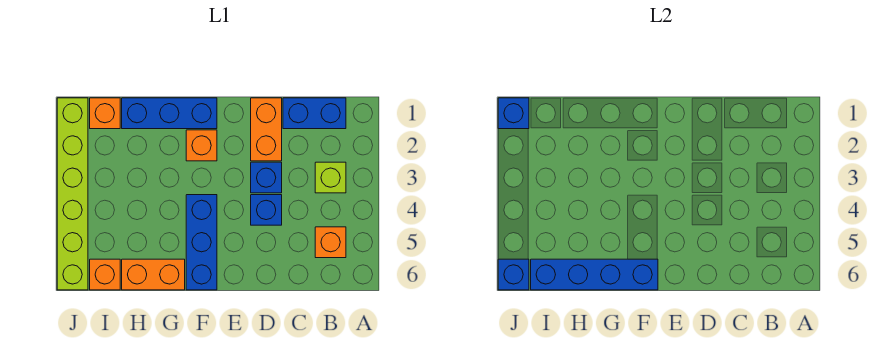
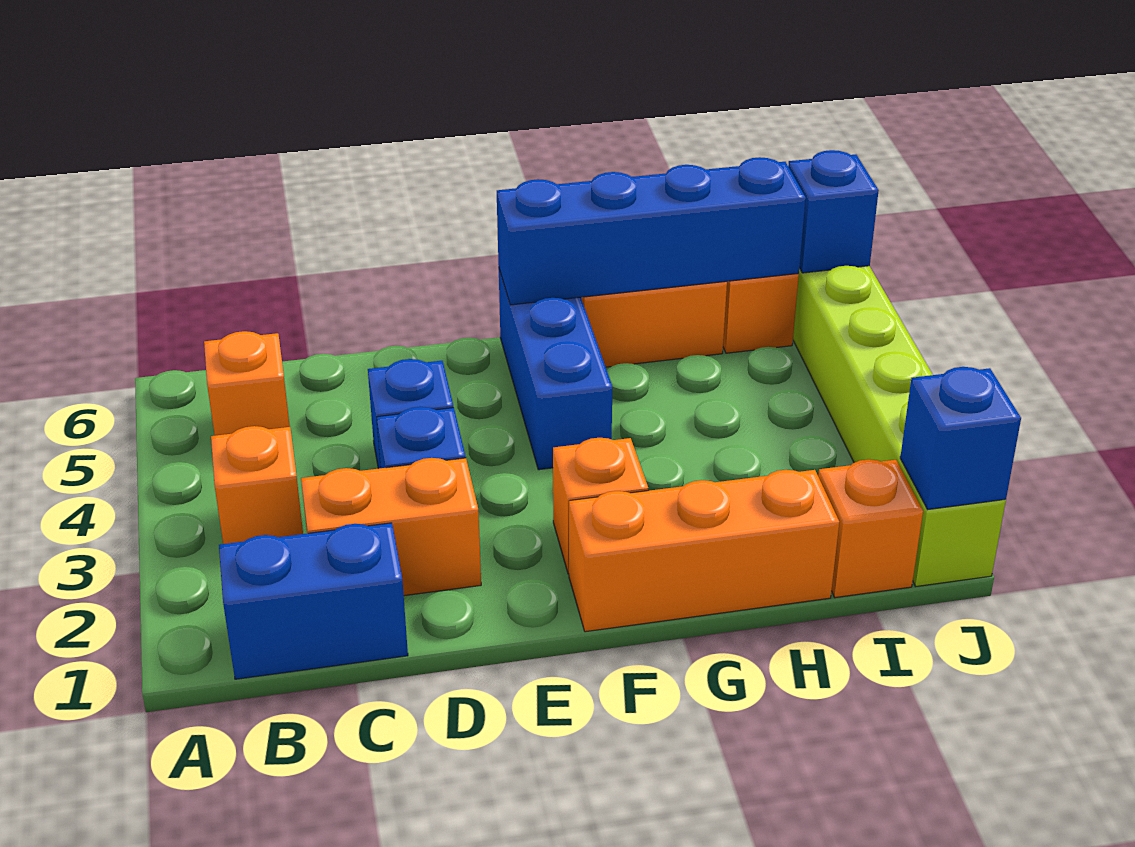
lime 1x1 brick [315,162,346,193] -> orange 1x1 brick [211,426,303,544]
orange 1x2 brick [251,98,282,161] -> orange 1x2 brick turned to [301,458,481,596]
blue 1x3 brick [122,98,217,129] -> orange 1x3 brick [569,470,839,632]

